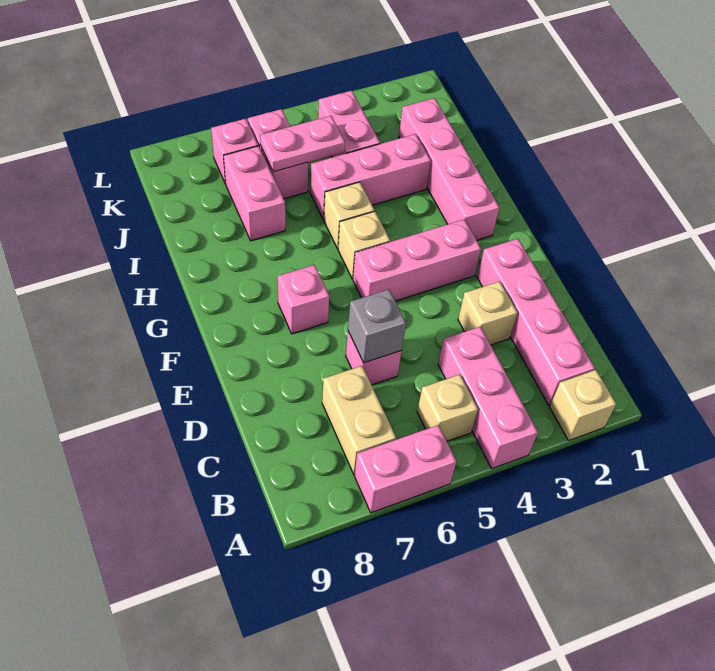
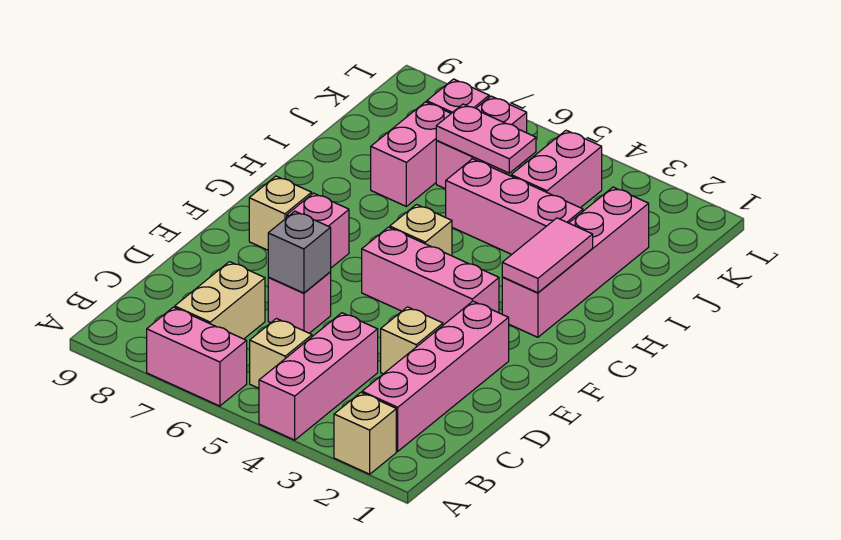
none -> pink 1x2 tile [502,218,593,293]
tan 1x1 brick [324,182,374,249] -> tan 1x1 brick moved to [249,176,312,250]

